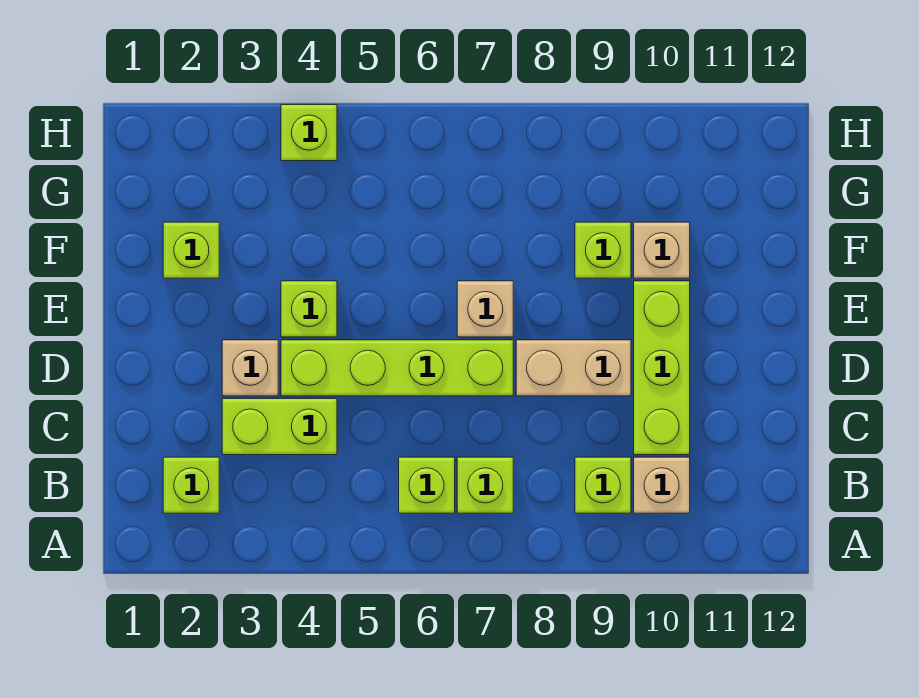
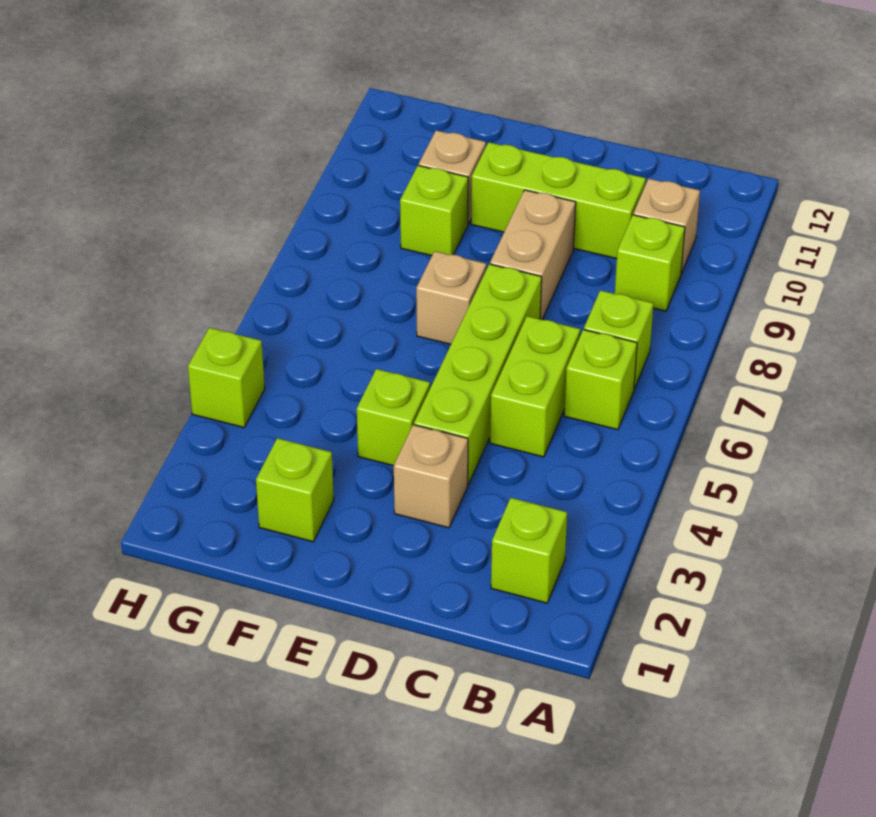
lime 1x2 brick [222,399,337,455] -> lime 1x2 brick moved to [490,316,580,457]

